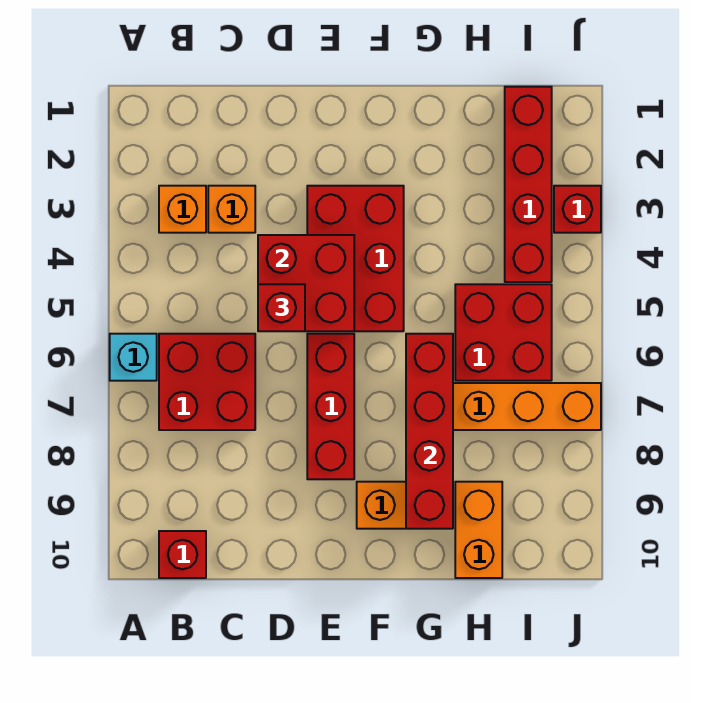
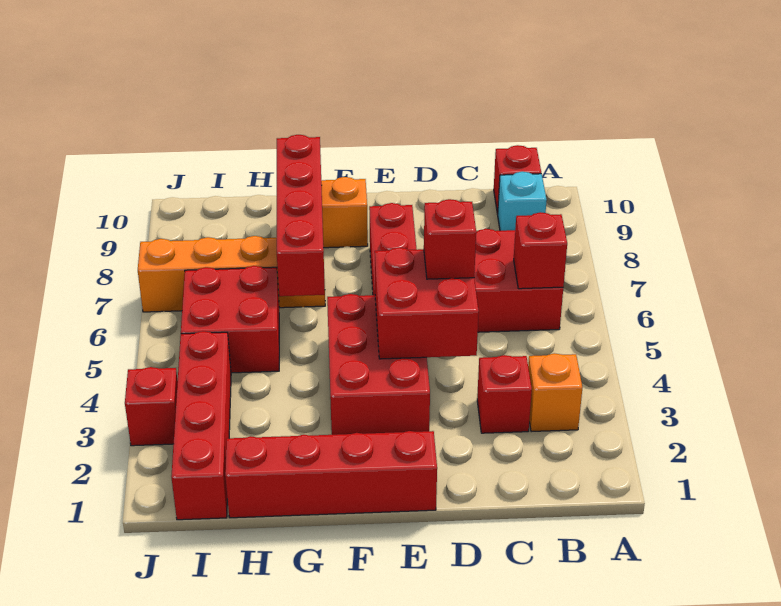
cyan 1x1 brick [110,334,157,381] -> cyan 1x1 brick moved to [498,172,547,231]
none -> red 1x1 brick [514,212,567,289]
orange 1x1 brick [208,186,255,233] -> red 1x1 brick [477,355,532,433]
none -> red 1x4 brick [225,431,437,518]
orange 1x2 brick [455,482,502,578] -> none

